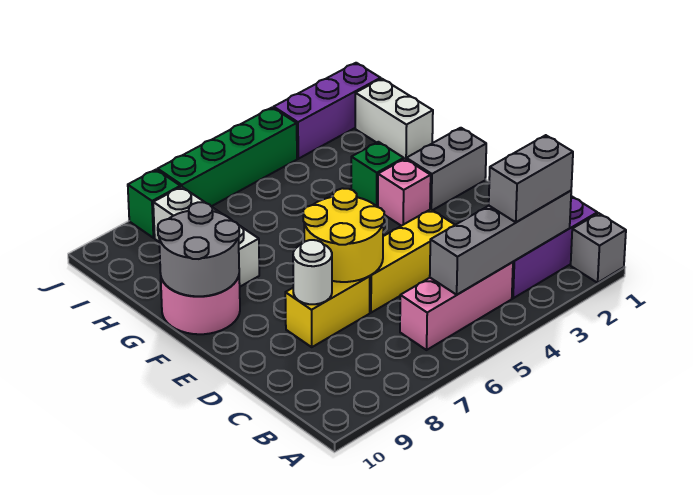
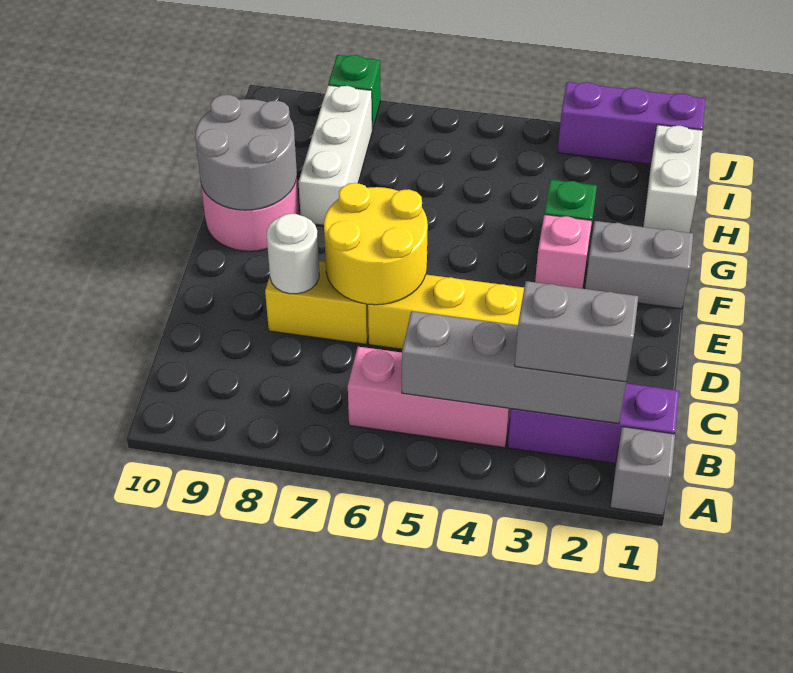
green 1x4 brick [158,107,297,206] -> none

